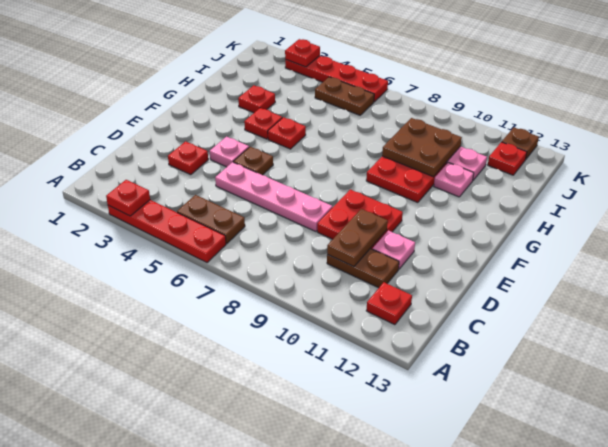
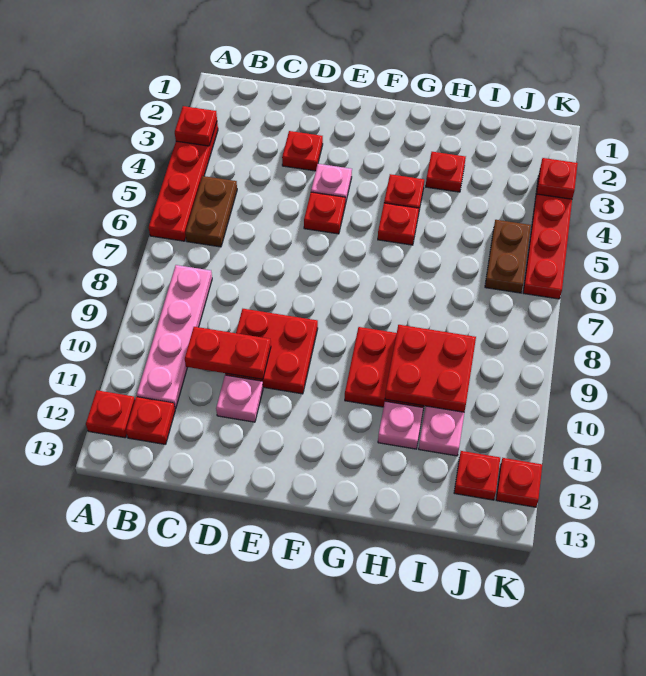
none -> red 1x1 plate [86,390,135,438]
brown 1x2 plate [327,249,399,288] -> none
brown 1x2 plate [327,209,388,267] -> red 1x2 plate [185,327,271,379]
pink 1x4 plate [215,162,332,232] -> pink 1x4 plate moved to [137,265,212,409]
brown 1x1 plate [233,147,273,175] -> red 1x1 plate [304,192,345,234]
brown 2x2 plate [382,118,462,177] -> red 2x2 plate [385,325,476,412]
brown 1x1 plate [502,127,539,160] -> red 1x1 plate [496,458,542,507]

